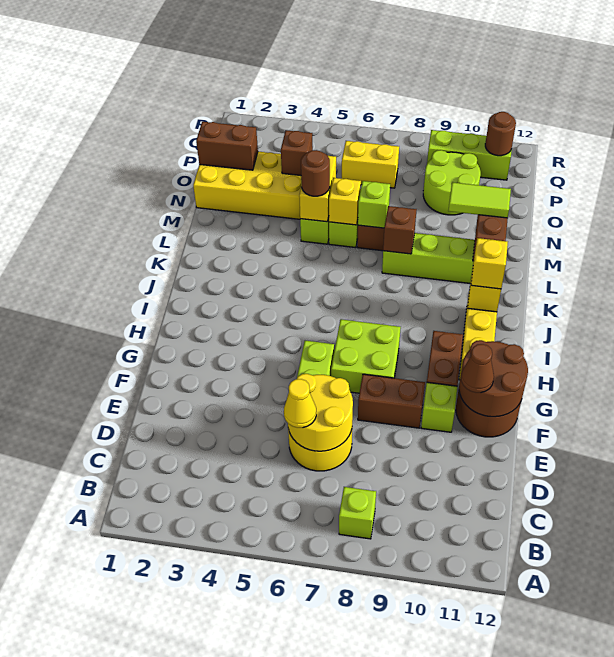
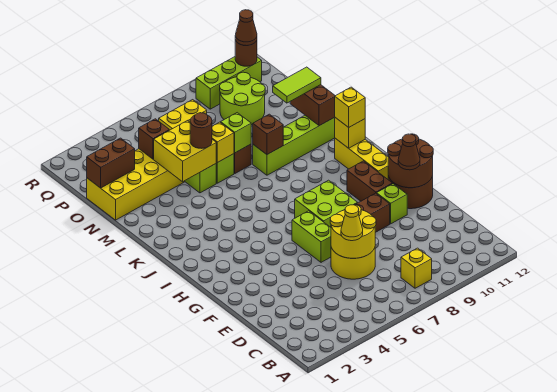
lime 1x1 brick [339,487,376,539] -> yellow 1x1 brick [401,248,432,288]
yellow 1x2 brick [299,156,336,222] -> yellow 2x2 brick [154,121,216,182]
none -> brown 1x1 cone [235,10,257,46]

